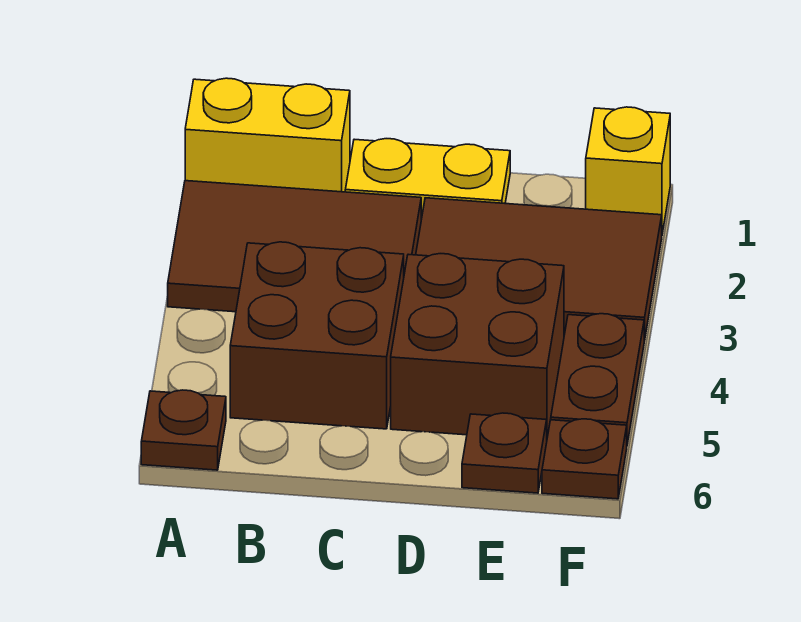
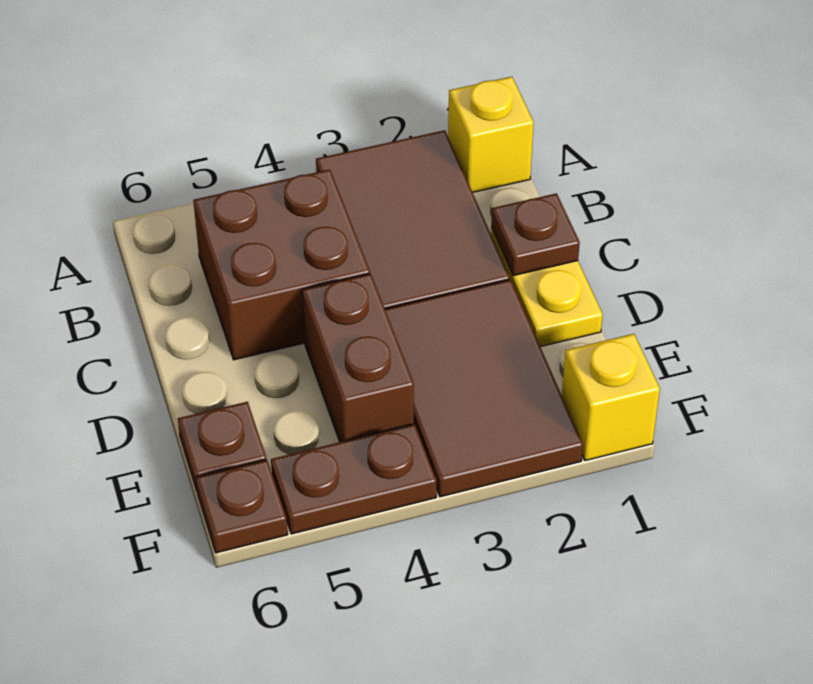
yellow 1x2 brick [185,78,350,192] -> yellow 1x1 brick [448,77,534,192]
brown 1x1 plate [141,390,226,470] -> brown 1x1 plate moved to [491,193,580,276]
brown 2x2 brick [391,254,564,437] -> brown 1x2 brick [302,274,414,442]

